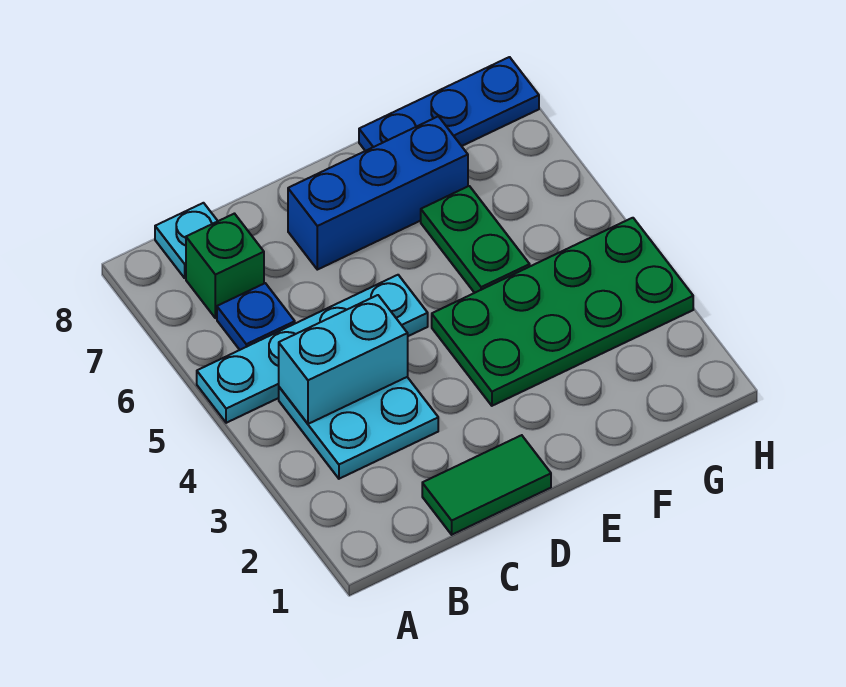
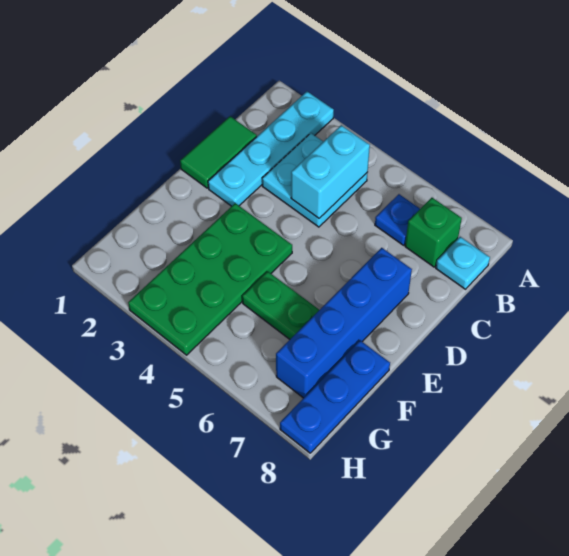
cyan 1x4 plate [197,275,428,423] -> cyan 1x4 plate moved to [208,92,334,206]
blue 1x3 brick [288,116,468,270] -> blue 1x4 brick [276,248,412,398]

